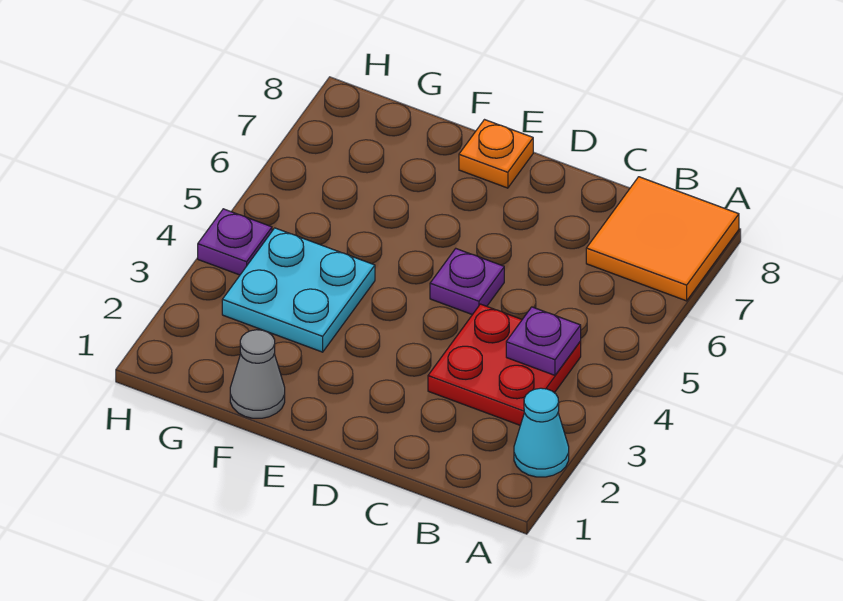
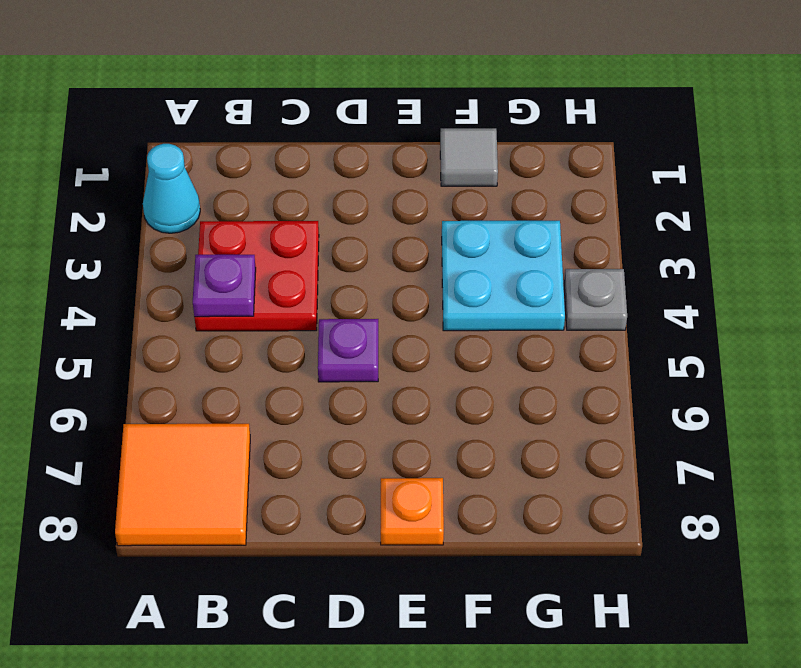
grey 1x1 cone [230,330,285,418] -> grey 1x1 tile [440,128,498,186]
purple 1x1 plate [198,209,272,275] -> grey 1x1 plate [564,269,627,330]

